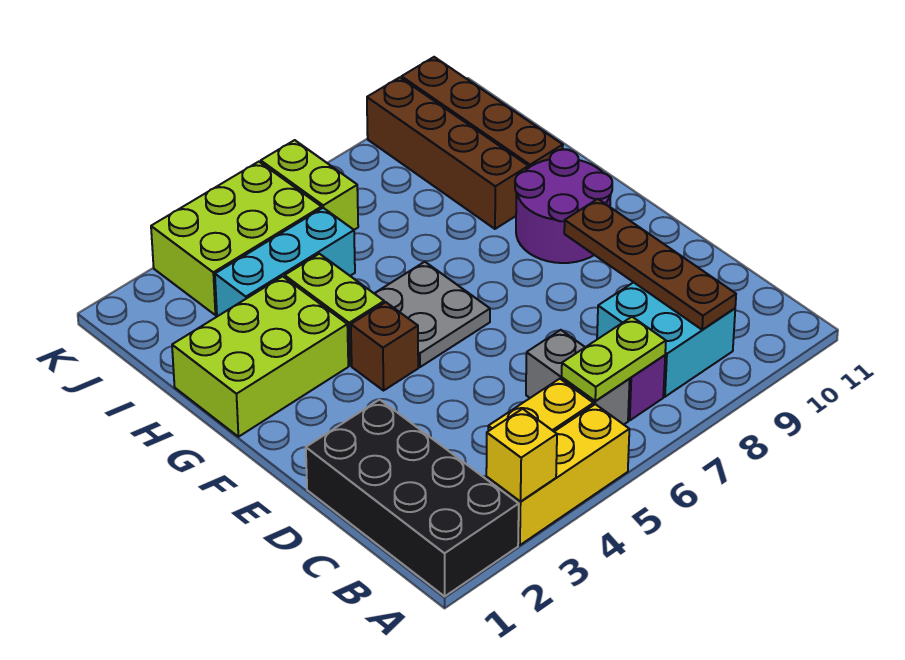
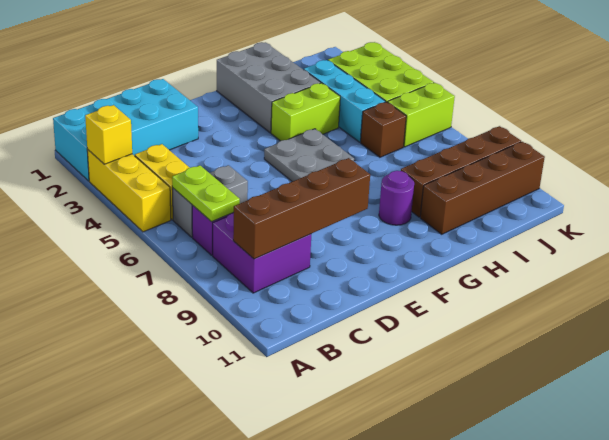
black 2x4 brick [306,400,519,596] -> cyan 2x4 brick [53,79,198,181]
cyan 2x2 brick [597,282,735,397] -> purple 2x2 brick [213,213,311,293]
brown 1x4 plate [564,199,736,330] -> brown 1x4 brick [233,158,370,259]
brown 1x1 brick [351,302,418,391] -> brown 1x1 brick moved to [361,102,406,157]
purple 2x2 round brick [515,150,612,263] -> purple 1x1 round brick [379,171,414,225]
lime 2x3 brick [172,276,348,437] -> grey 2x3 brick [217,42,321,133]

